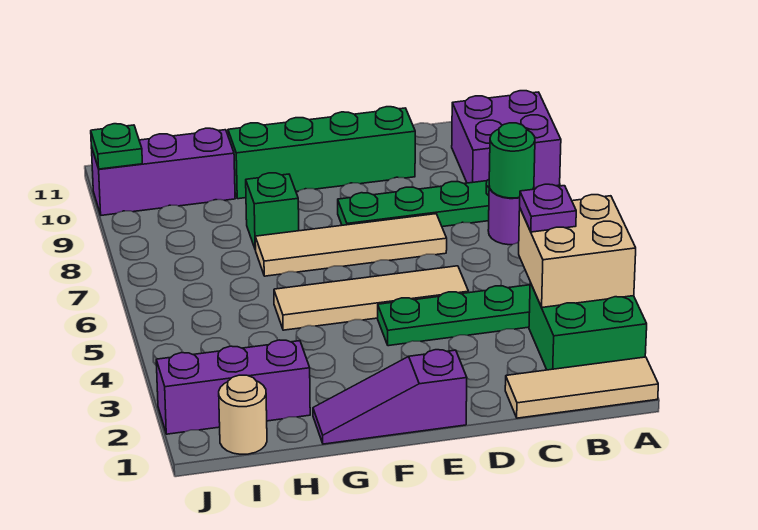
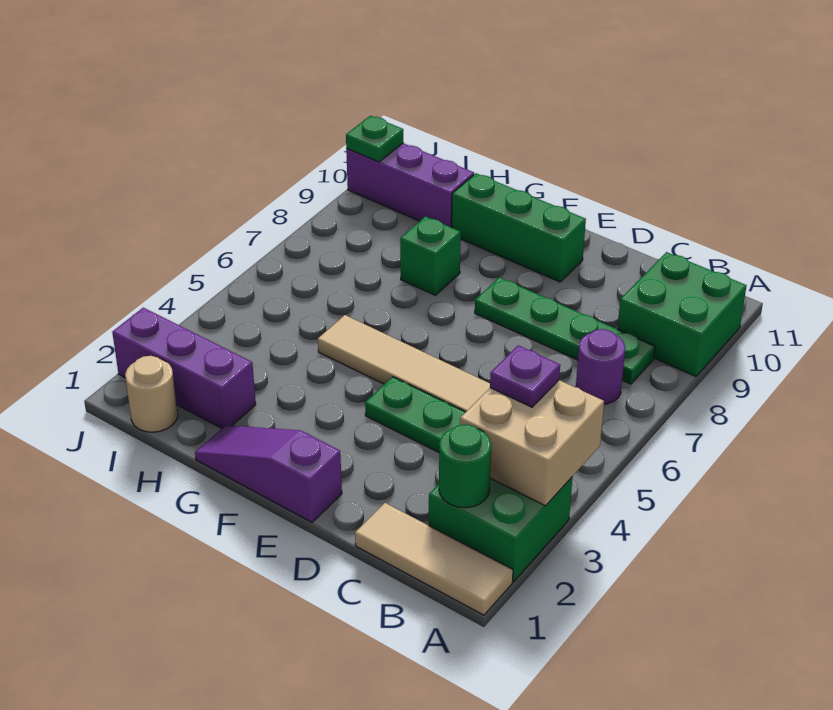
purple 2x2 brick [452,91,561,188] -> green 2x2 brick [618,252,747,376]
green 1x1 round brick [489,123,535,198] -> green 1x1 round brick moved to [439,424,491,508]
tan 1x4 tile [255,214,447,276] -> none
green 1x4 brick [228,107,415,199] -> green 1x3 brick [452,173,586,282]

